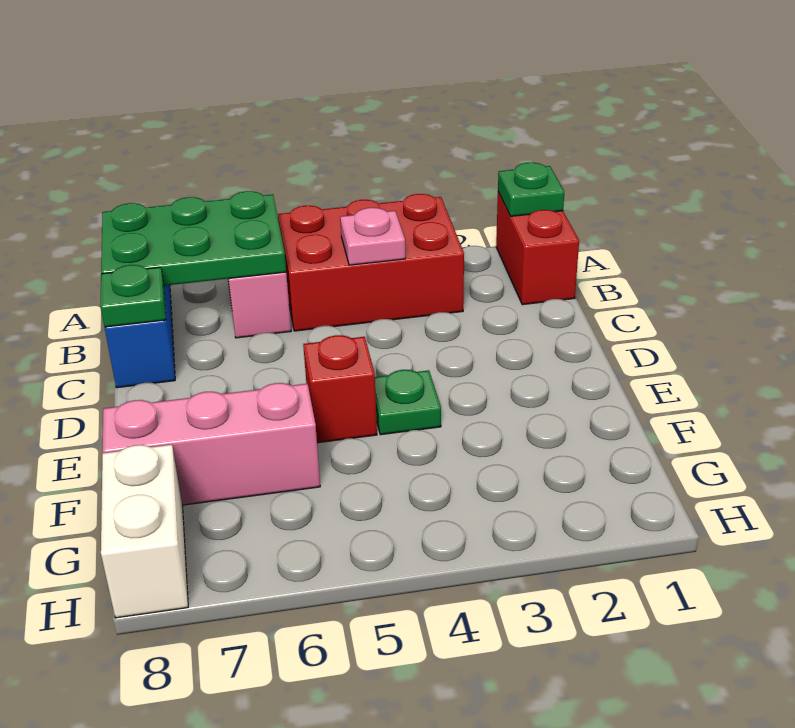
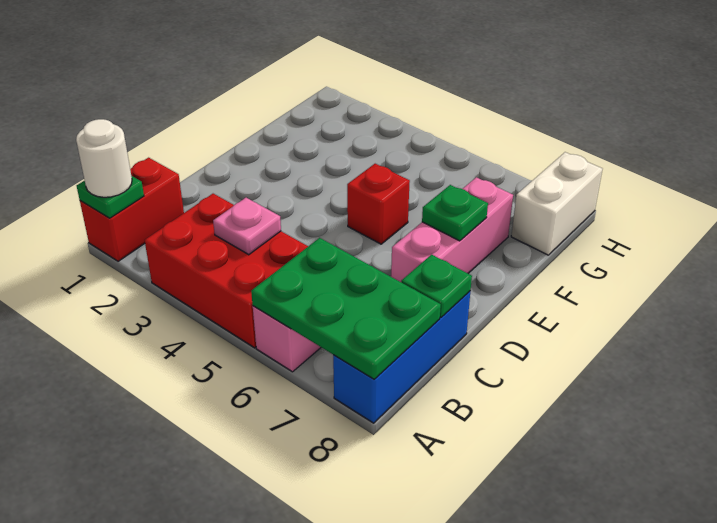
none -> white 1x1 round brick [76,119,132,197]
green 1x1 plate [375,370,441,435] -> green 1x1 plate moved to [422,185,488,241]
pink 1x3 brick [102,383,320,505] -> pink 1x3 brick turned to [391,177,513,282]

